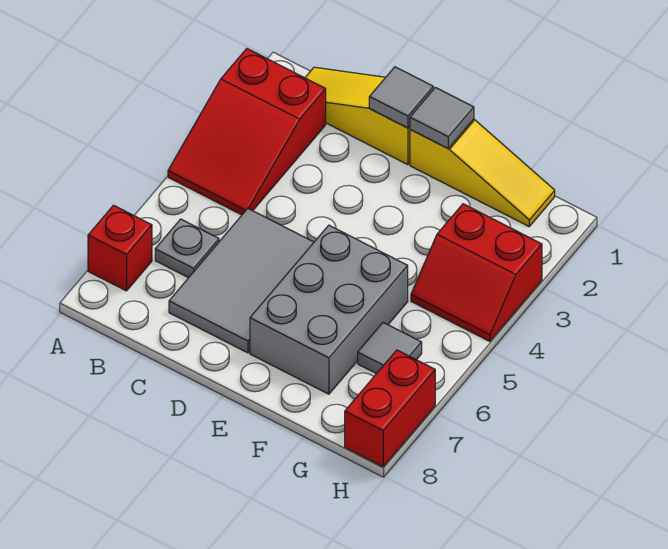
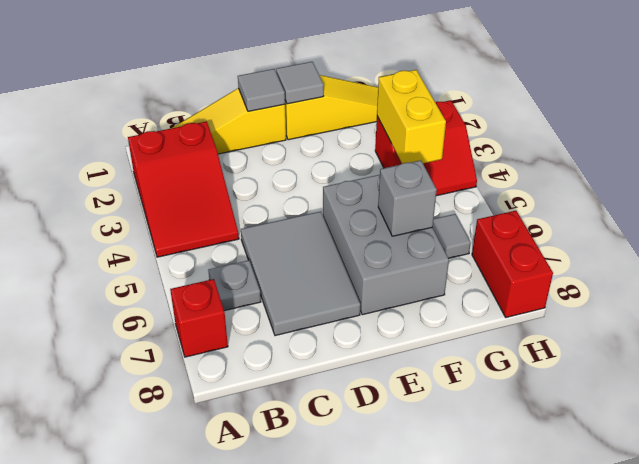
none -> grey 1x1 brick [378,160,437,236]
none -> yellow 1x2 brick [377,70,446,164]

